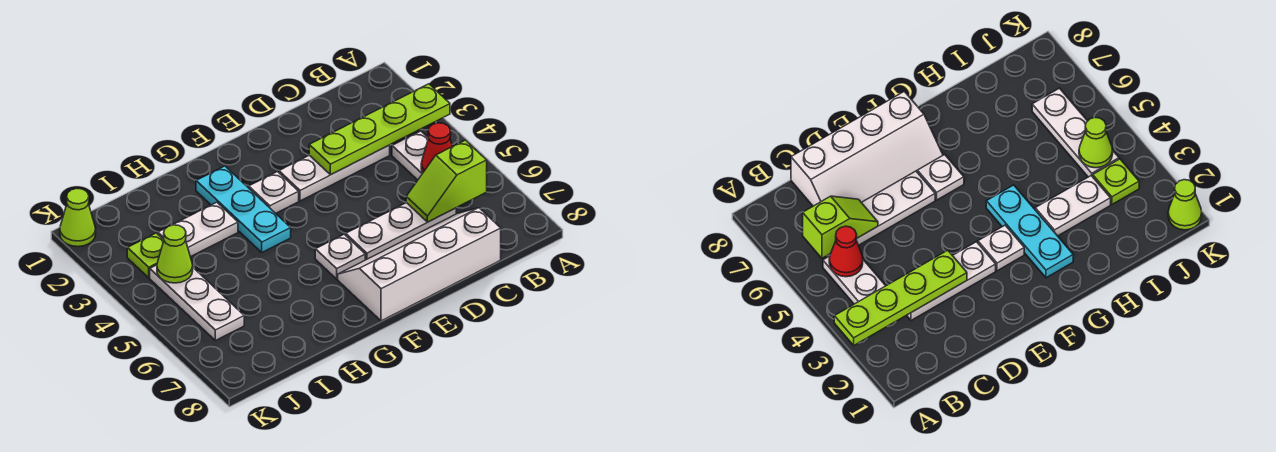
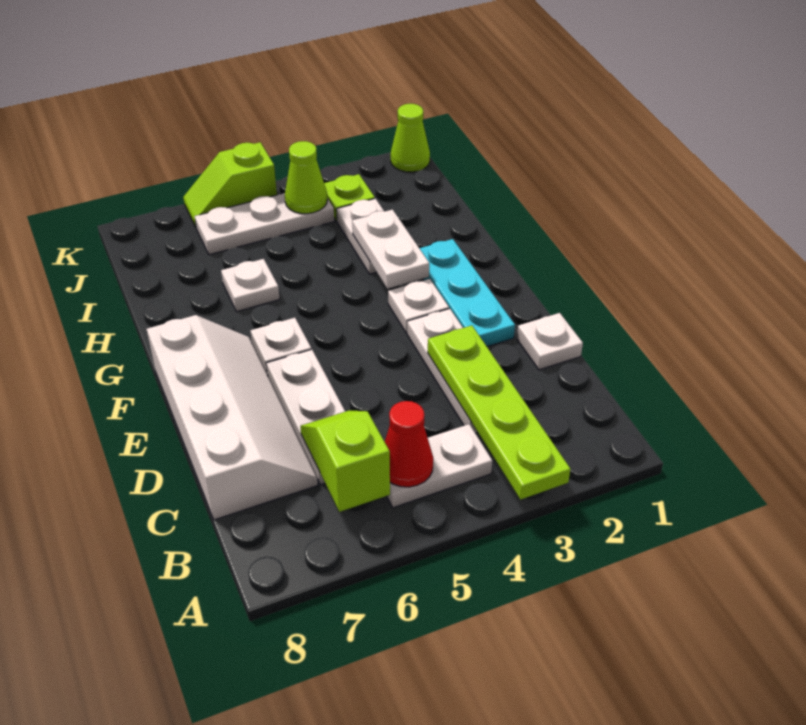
none -> white 1x1 plate [517,313,583,370]
cyan 1x3 plate [196,166,291,252] -> cyan 1x3 plate turned to [419,239,515,346]
none -> white 1x2 plate [352,209,429,289]
none -> white 1x1 plate [221,259,280,312]
none -> lime 1x2 slope [183,142,277,227]

